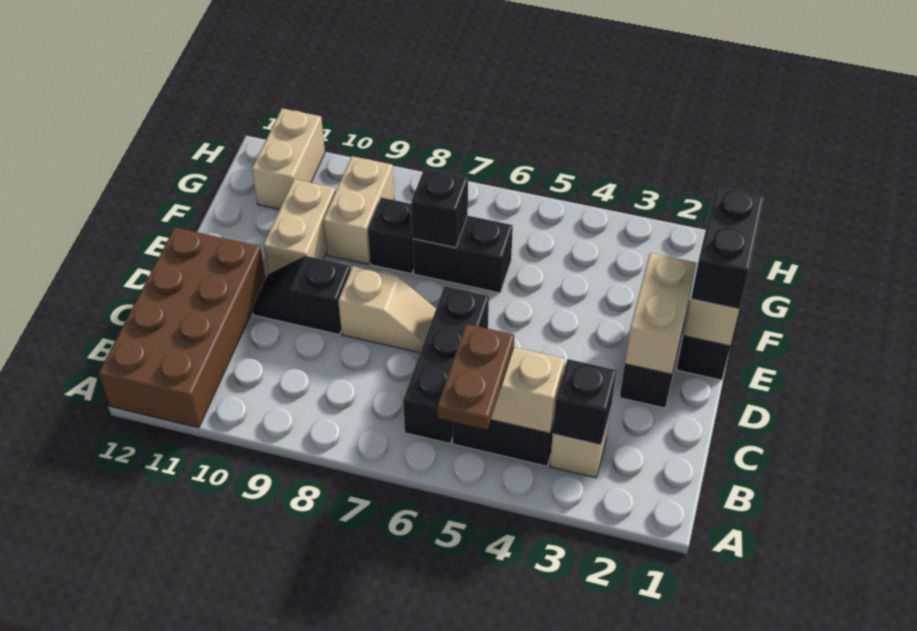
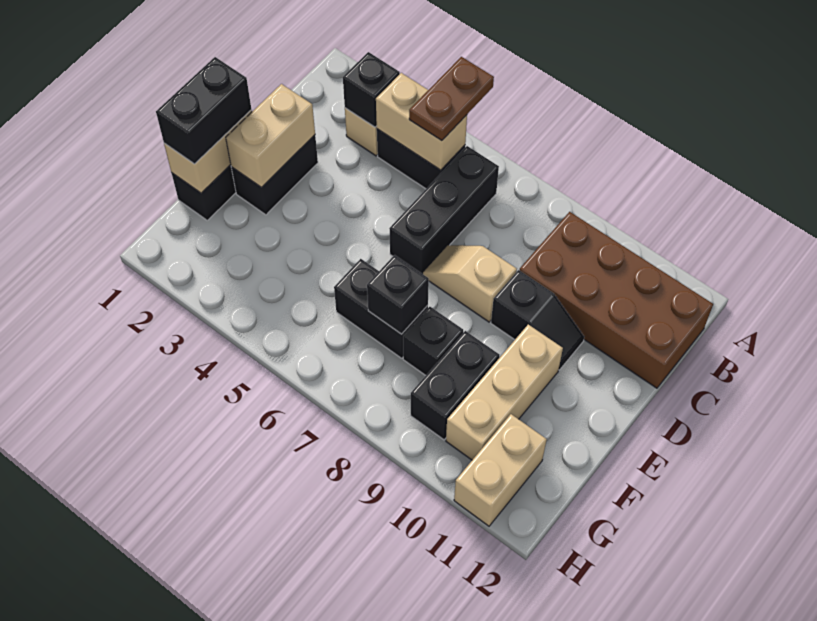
brown 2x4 brick [99,227,266,428] -> brown 2x4 brick turned to [520,212,713,388]
tan 1x2 brick [263,179,336,275] -> tan 1x3 brick [446,325,563,460]
tan 1x2 brick [323,156,394,264] -> black 1x2 brick [411,331,500,440]

